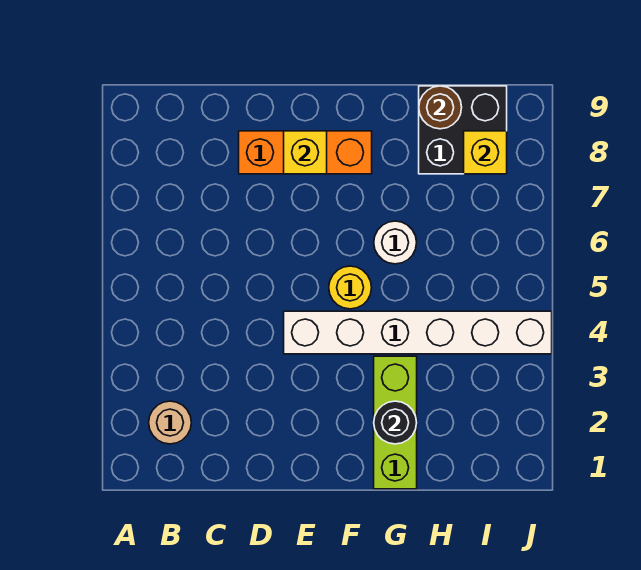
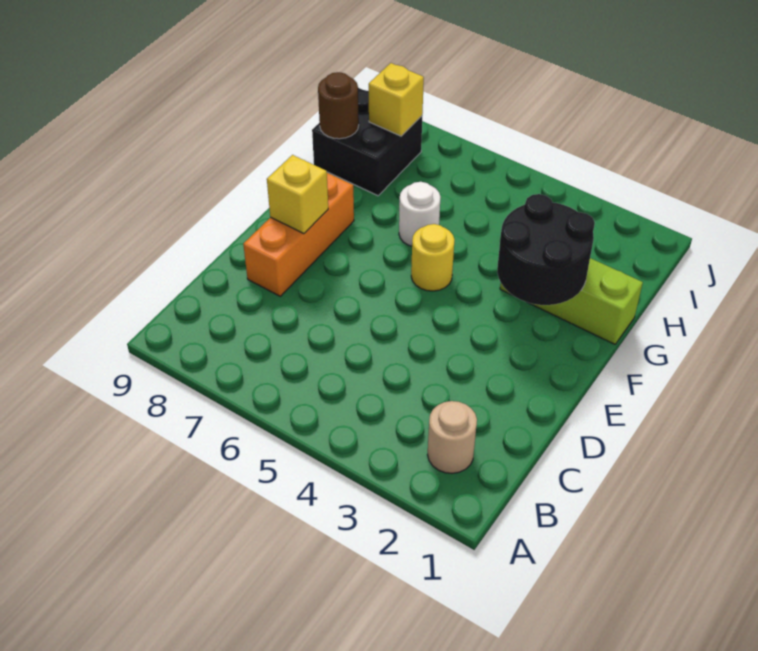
white 1x6 brick [284,311,552,354] -> none
black 1x1 round brick [374,401,417,444] -> black 2x2 round brick [497,194,595,305]

